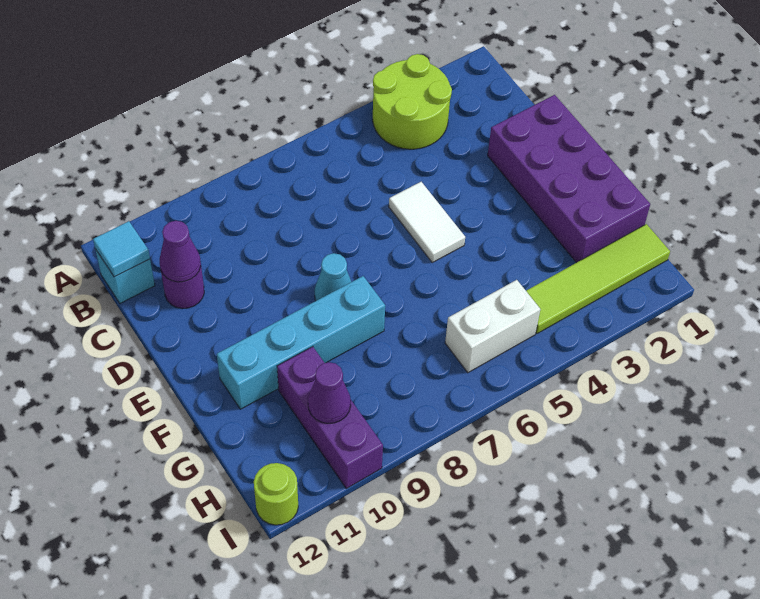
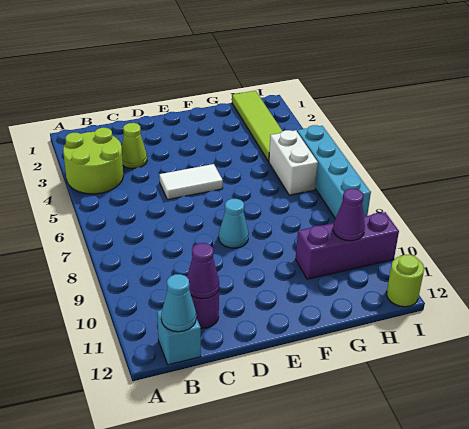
cyan 1x1 tile [93,221,150,277] -> cyan 1x1 cone [161,274,196,332]
none -> lime 1x1 cone [122,123,147,169]
purple 2x4 brick [488,95,650,263] -> none
cyan 1x4 brick [217,276,385,409] -> cyan 1x4 brick moved to [297,125,371,218]

